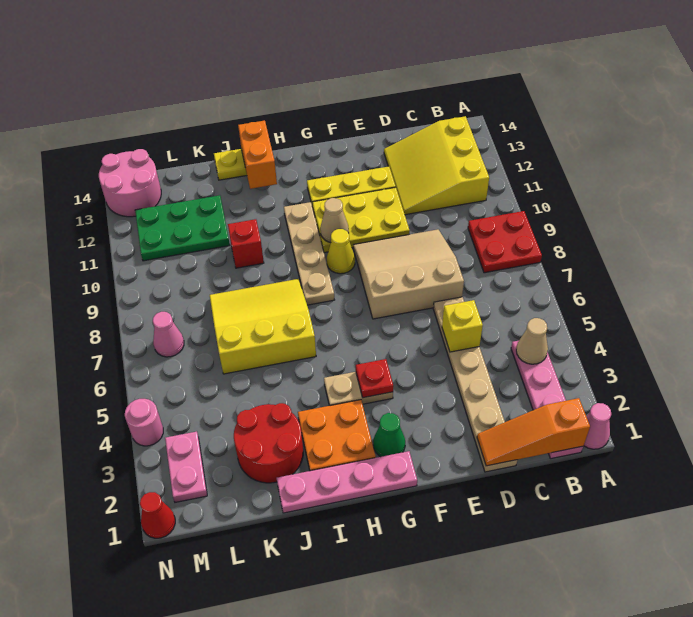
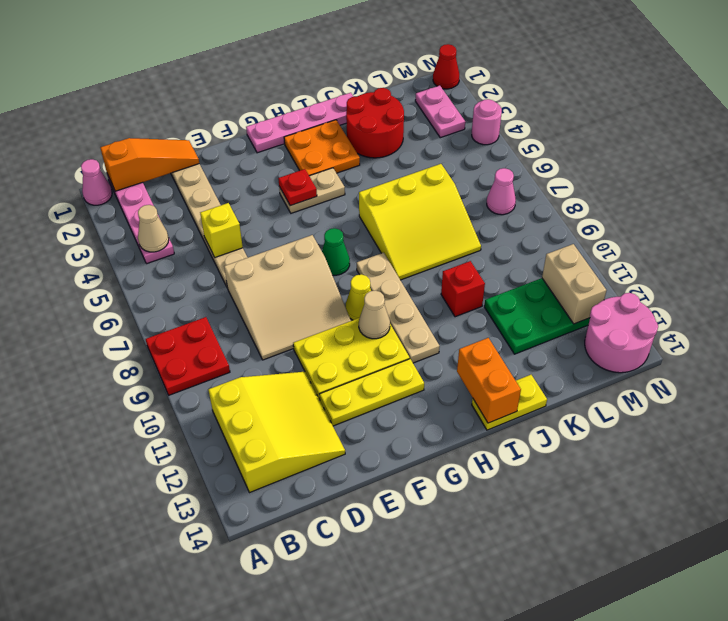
green 1x1 cone [373,413,405,457] -> green 1x1 cone moved to [322,228,350,275]
none -> tan 1x2 brick [542,244,607,324]

